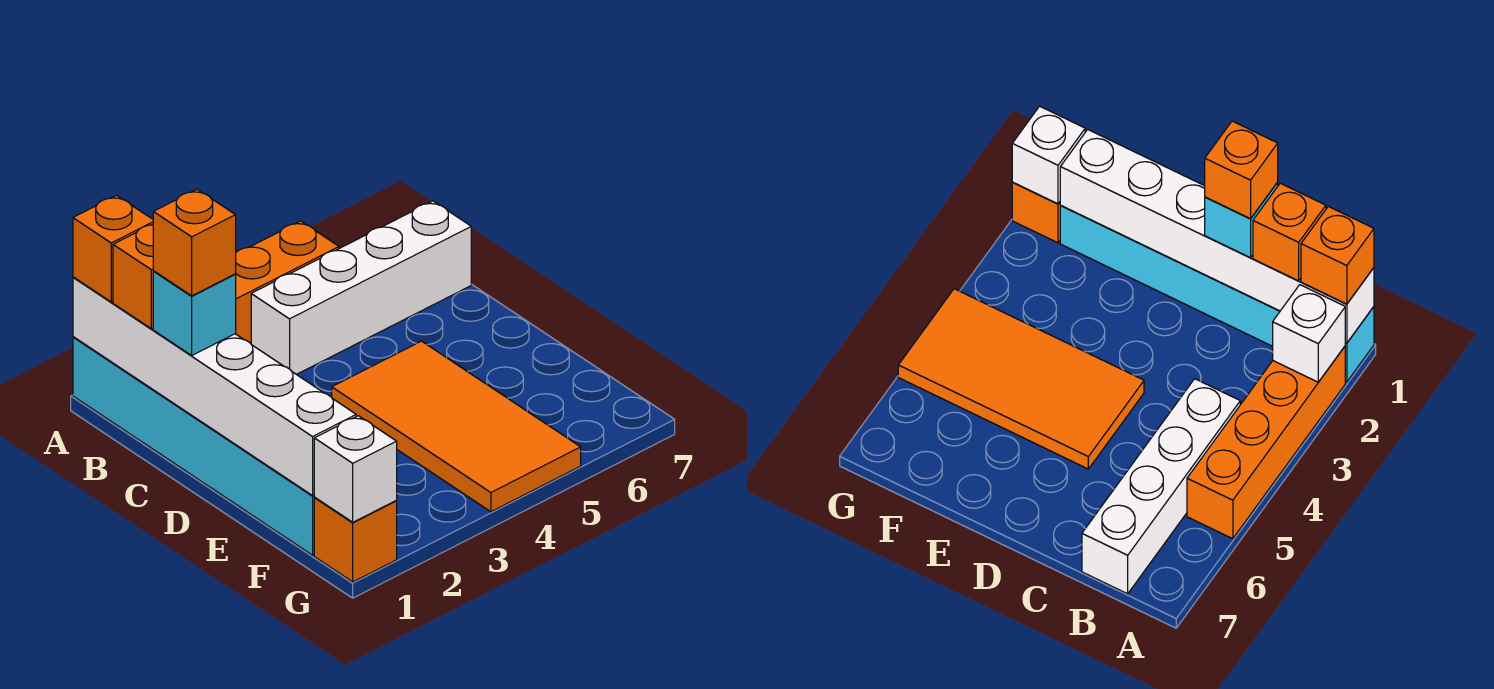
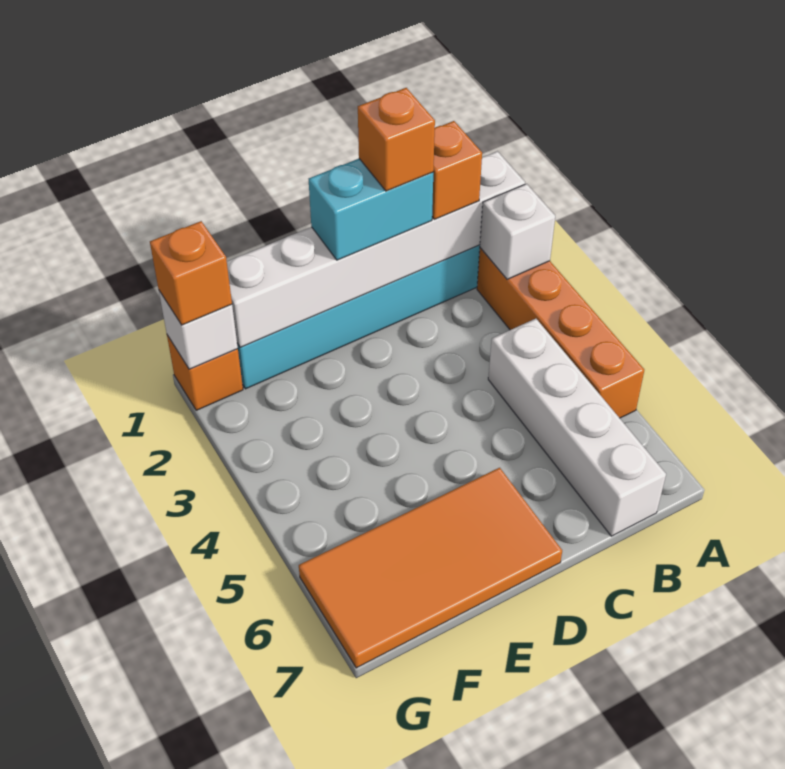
orange 1x1 brick [73,195,153,302] -> orange 1x1 brick moved to [150,221,232,325]
cyan 1x1 brick [153,271,236,355] -> cyan 1x2 brick [309,159,433,260]
orange 2x4 tile [332,341,581,512] -> orange 2x4 tile moved to [299,468,562,668]

